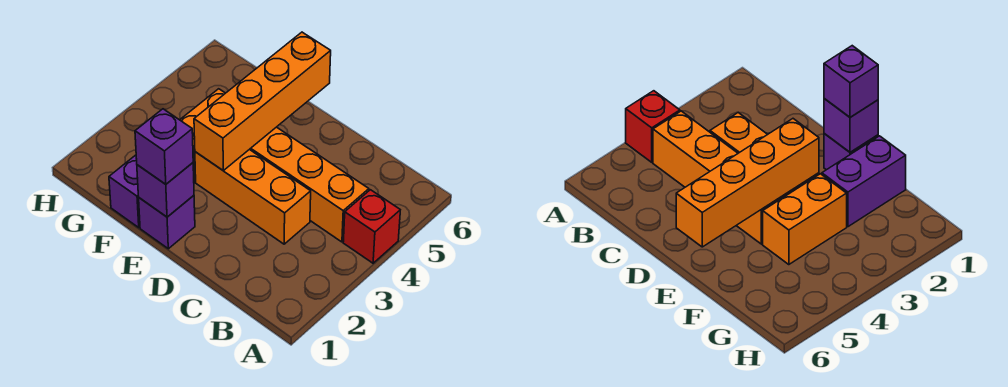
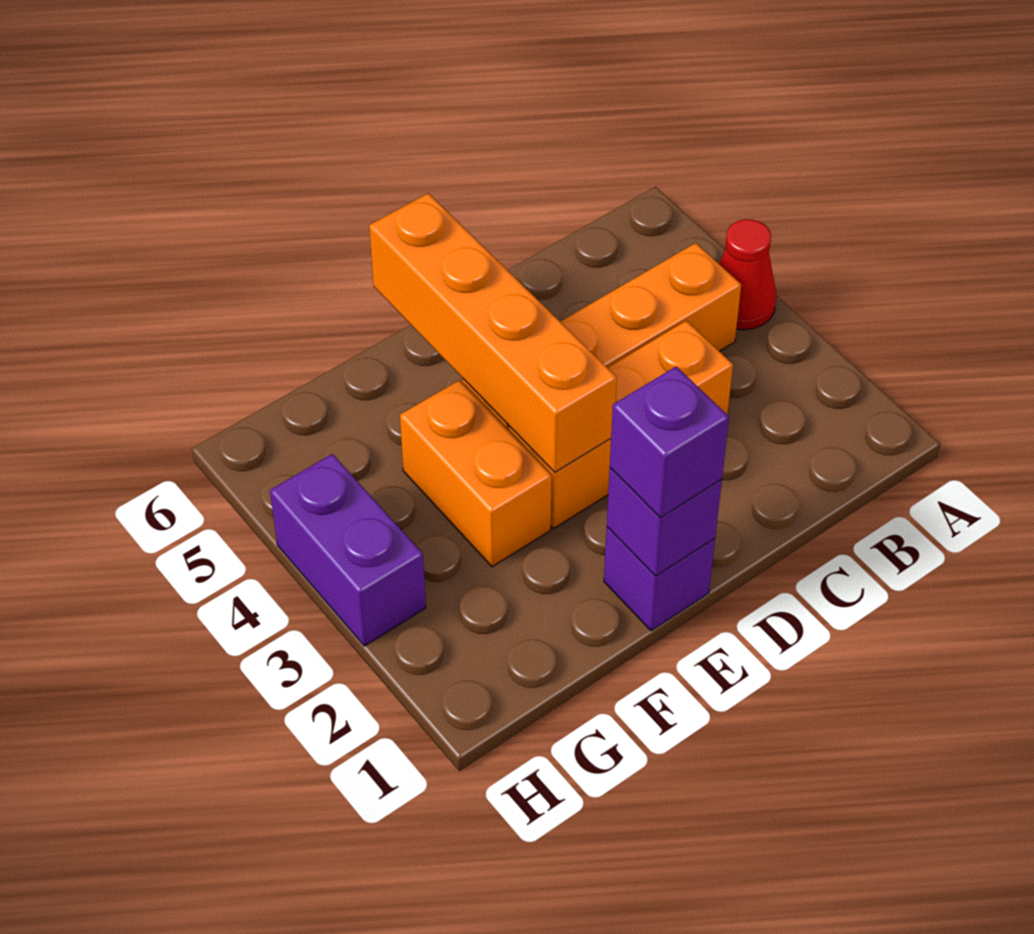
red 1x1 brick [343,190,400,263] -> red 1x1 cone [719,219,776,330]
purple 1x2 brick [109,155,140,228] -> purple 1x2 brick moved to [270,454,426,646]

